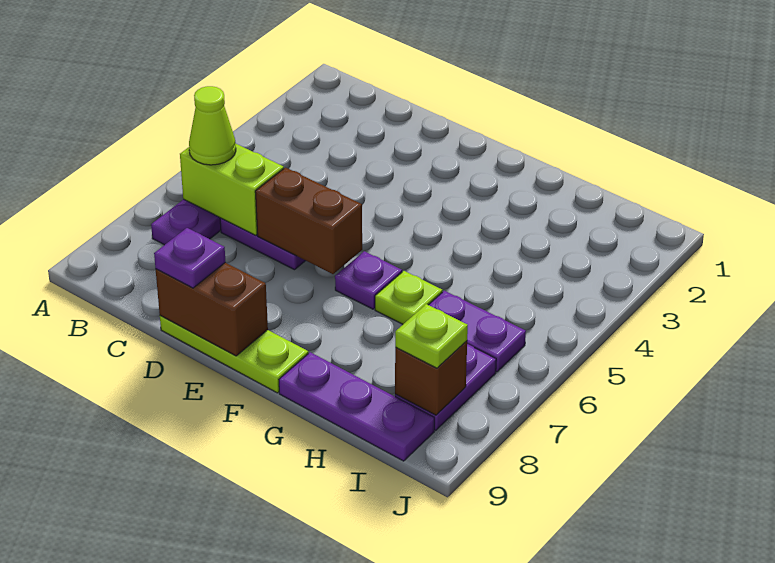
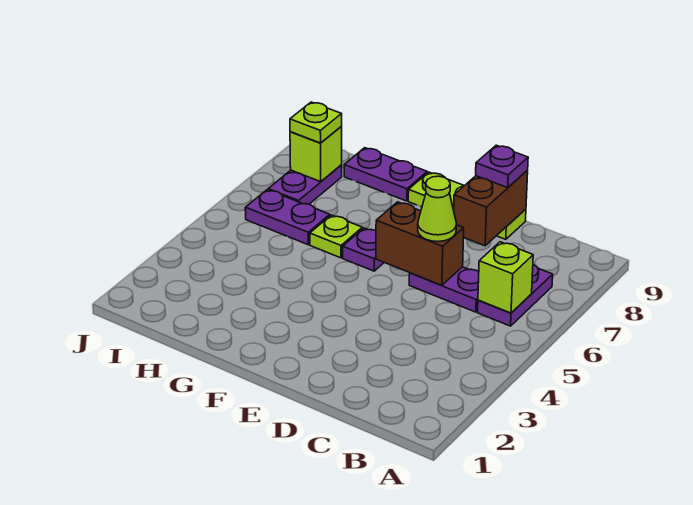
lime 1x2 brick [180,144,284,235] -> lime 1x1 brick [478,242,533,313]
lime 1x1 cone [189,86,236,165] -> lime 1x1 cone moved to [418,176,457,242]
brown 1x2 brick [156,263,268,356] -> brown 1x2 brick turned to [454,171,528,246]
purple 1x3 plate [279,352,434,461] -> purple 1x2 plate [344,148,427,201]
brown 1x1 brick [395,341,467,415] -> lime 1x1 brick [290,127,342,182]

